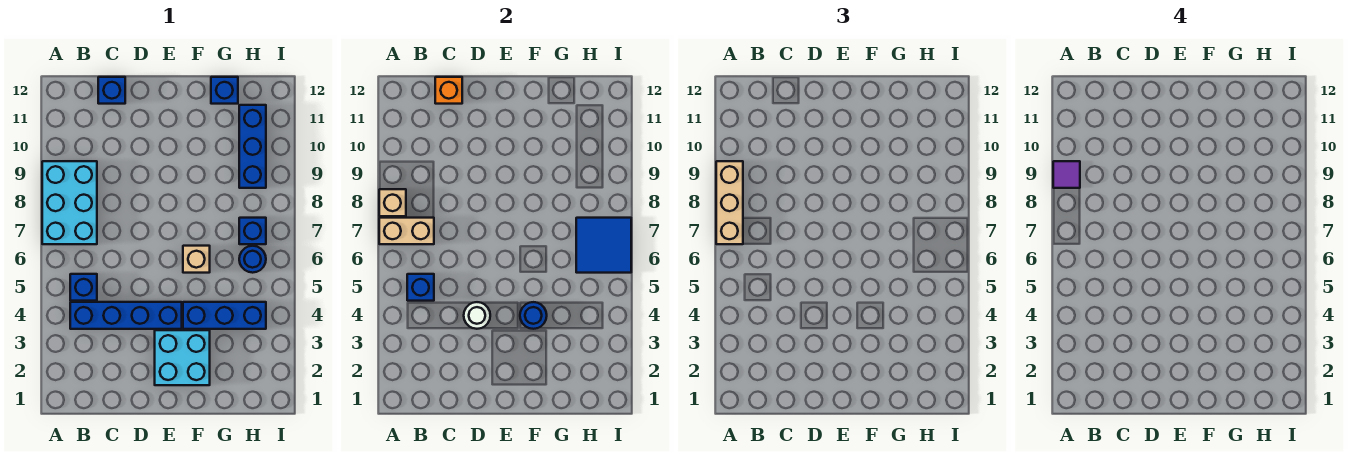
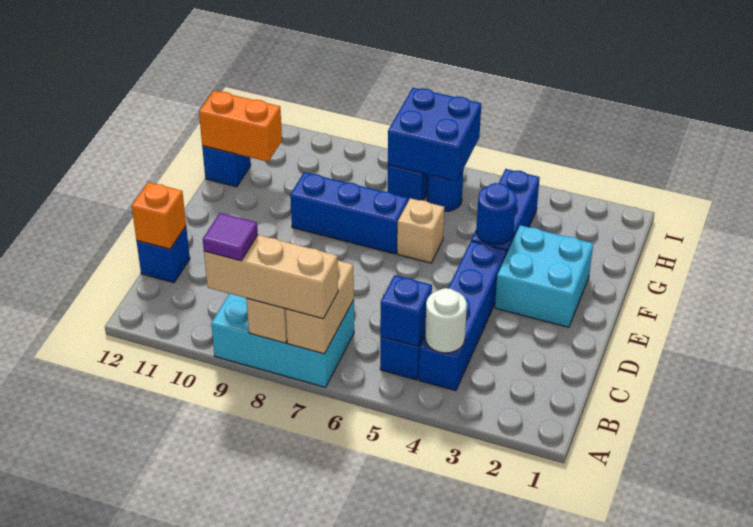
white 1x1 round brick [464,302,490,329] -> white 1x1 round brick moved to [425,288,467,353]
none -> orange 1x2 brick [199,91,282,162]
blue 2x2 tile [576,218,631,273] -> blue 2x2 brick [388,88,481,181]
blue 1x3 brick [239,105,266,188] -> blue 1x3 brick moved to [290,172,408,254]

